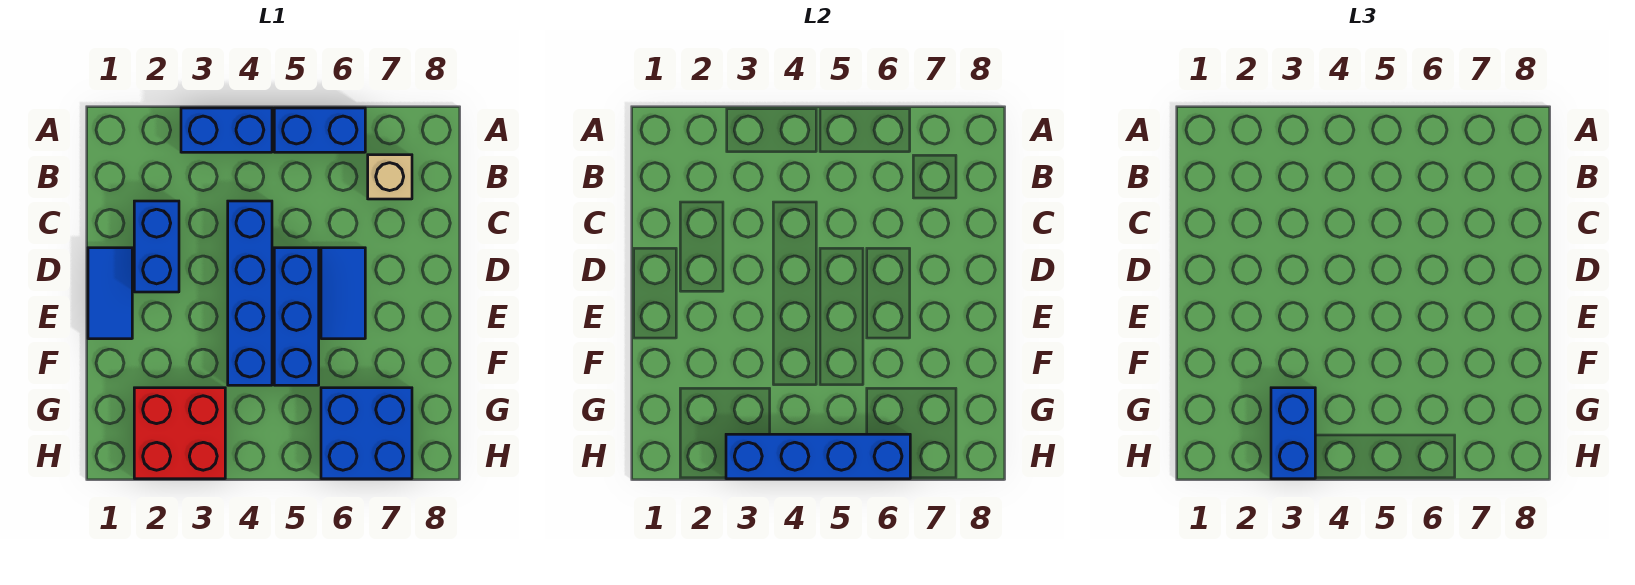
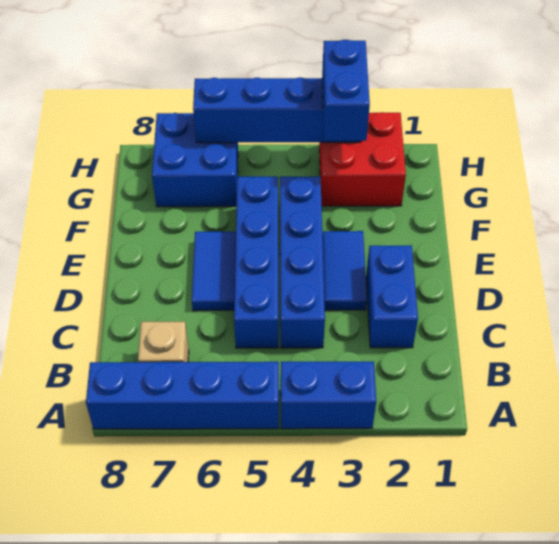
blue 1x2 brick [274,108,365,152] -> blue 1x4 brick [86,362,279,429]
blue 1x2 tile [88,248,132,339] -> blue 1x2 tile moved to [322,231,367,310]
blue 1x3 brick [274,248,319,385] -> blue 1x4 brick [234,177,278,348]

